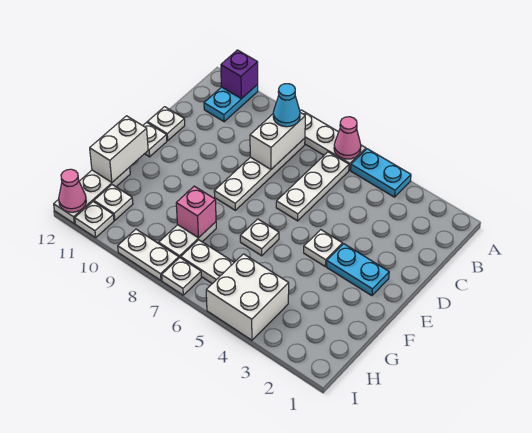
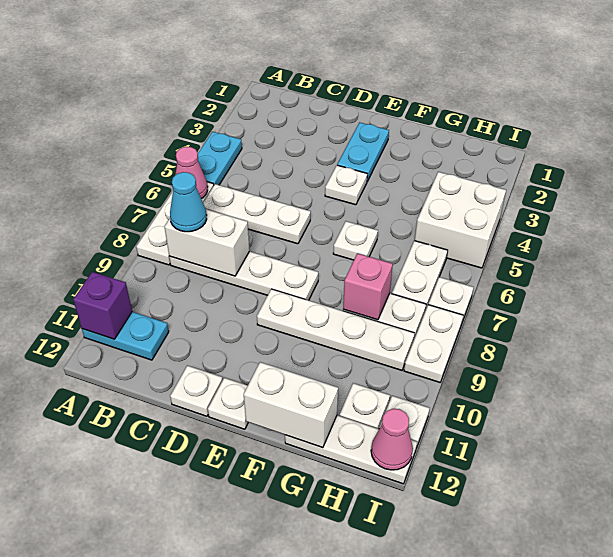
none -> white 1x4 plate [257,289,415,370]

